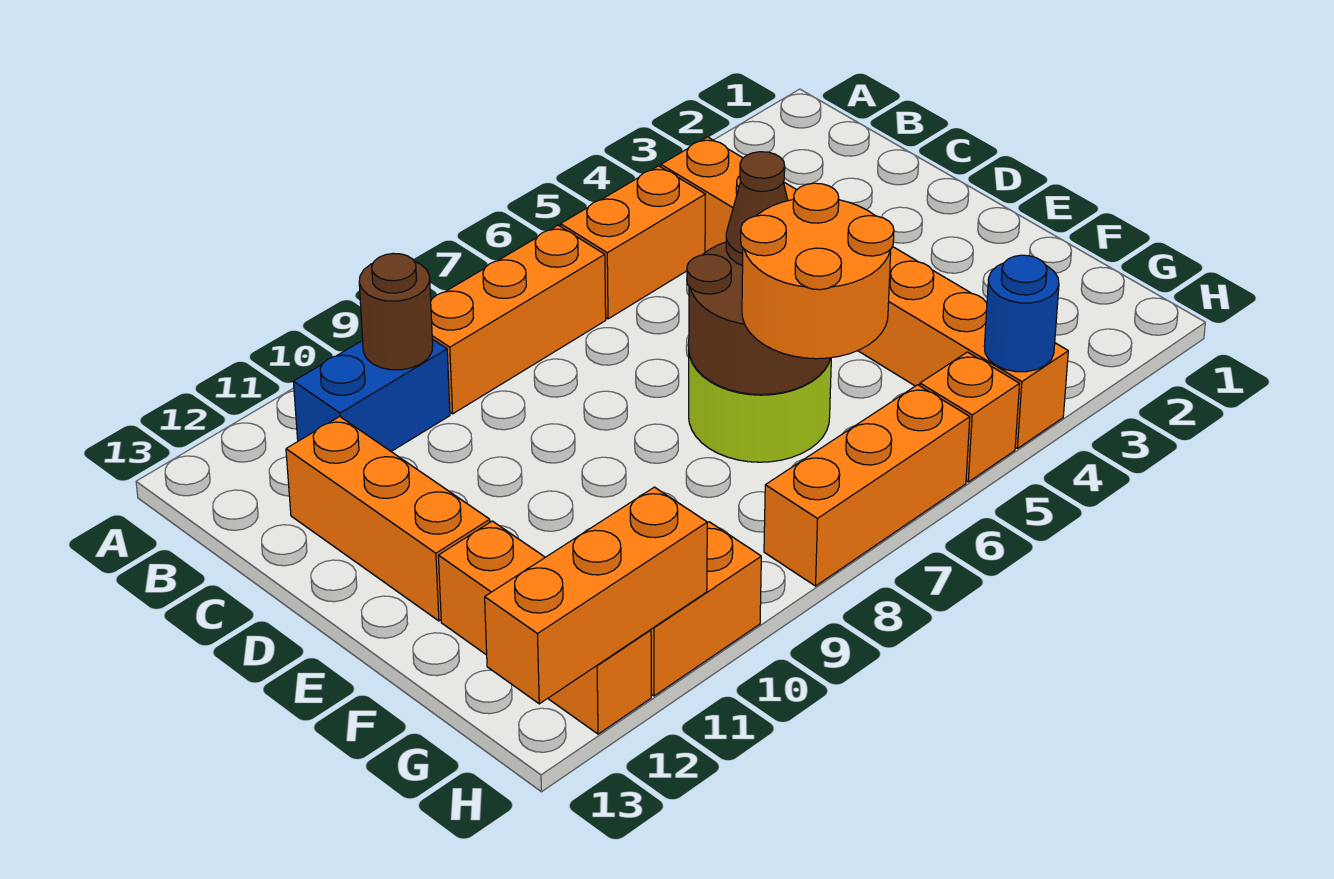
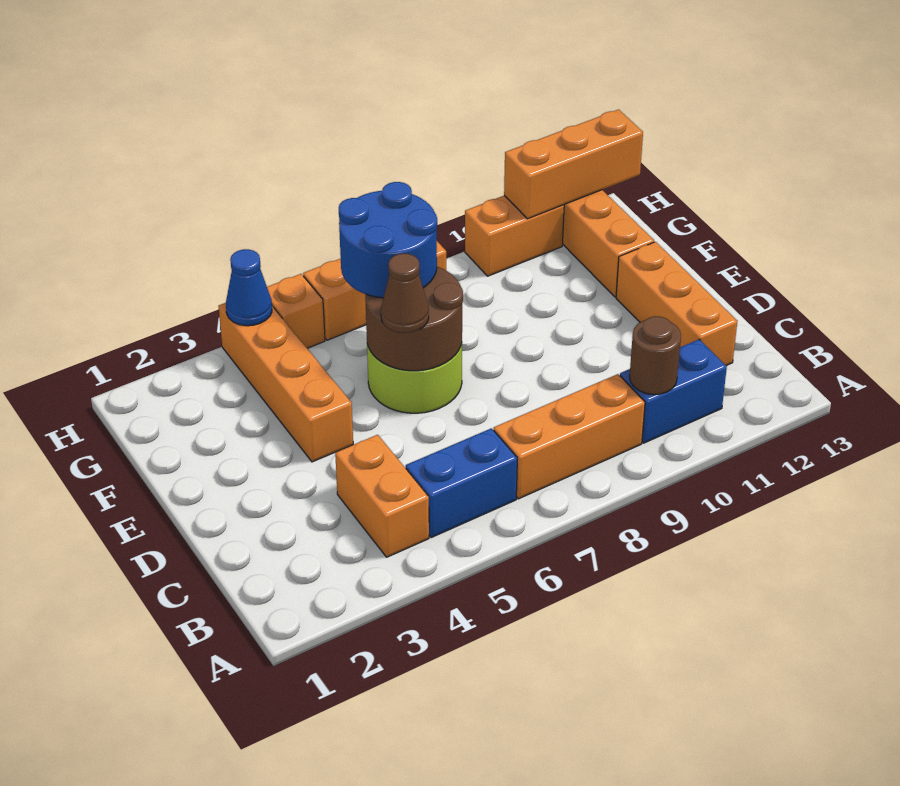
orange 1x2 brick [561,166,705,319] -> blue 1x2 brick [406,428,517,537]
orange 2x2 round brick [741,183,894,359] -> blue 2x2 round brick [339,182,437,298]
blue 1x1 round brick [984,255,1059,372] -> blue 1x1 cone [226,249,272,326]

